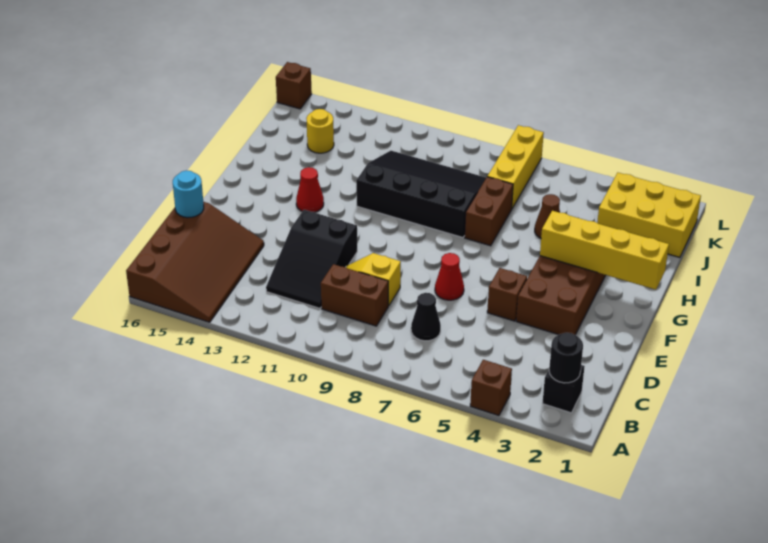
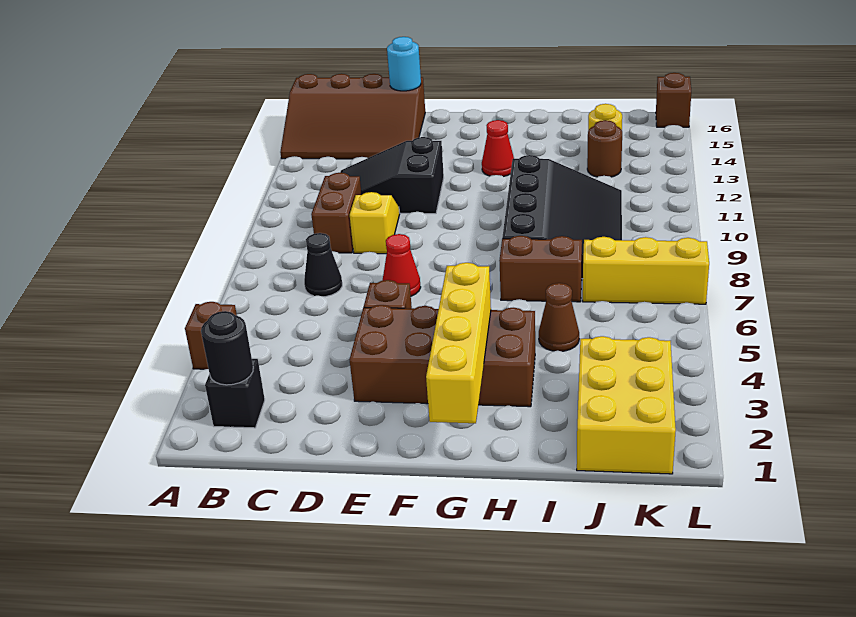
none -> brown 1x1 round brick [587,120,622,177]

